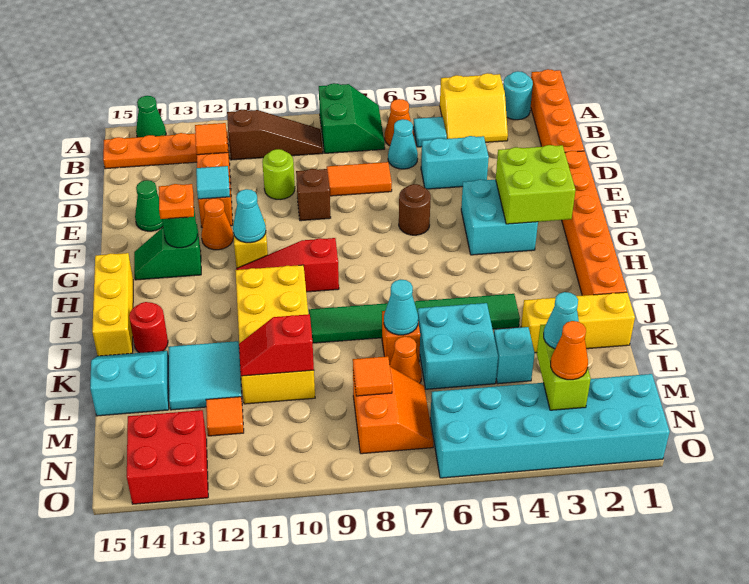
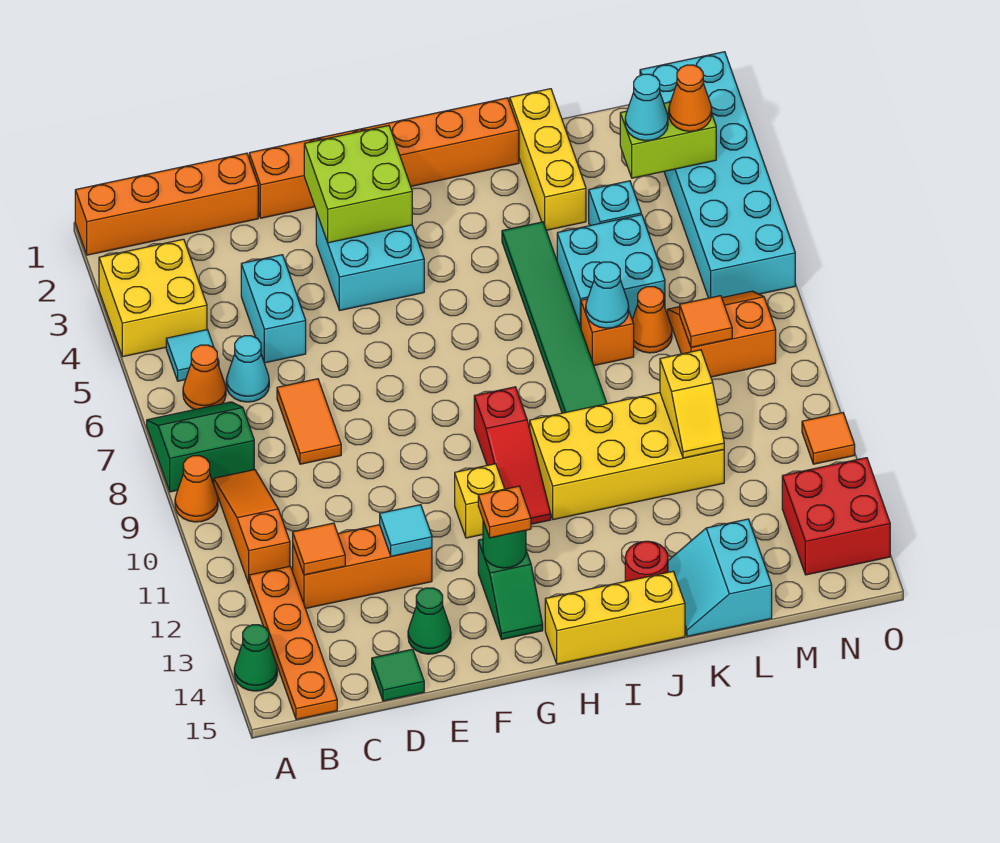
cyan 1x1 round brick [503,71,533,120] -> none
yellow 2x2 slope [440,73,508,142] -> yellow 2x2 brick [99,239,207,357]
brown 1x3 slope [227,110,323,160] -> orange 1x3 slope [214,469,290,584]
lime 1x1 round brick [262,149,295,200] -> none
none -> green 1x1 tile [372,649,424,701]
brown 1x1 brick [296,169,331,221] -> none
brown 1x1 round brick [399,184,431,235] -> none
orange 1x1 cone [201,198,233,250] -> orange 1x1 cone moved to [175,456,218,522]
cyan 1x1 cone [233,189,266,243] -> none
cyan 2x2 tile [168,341,242,410] -> none
red 1x2 slope [239,314,314,376] -> yellow 1x2 slope [660,350,724,458]
orange 1x1 tile [206,397,244,436] -> orange 1x1 tile moved to [802,413,855,464]

